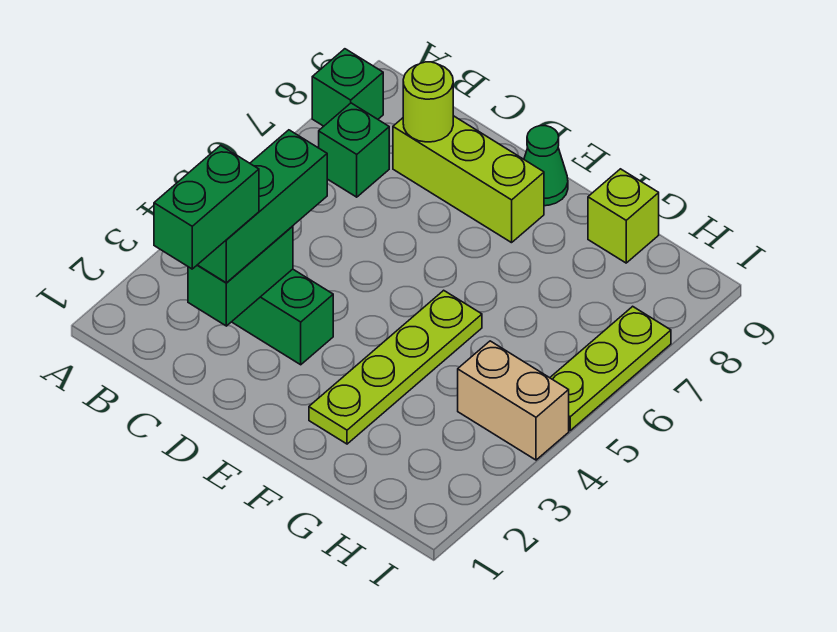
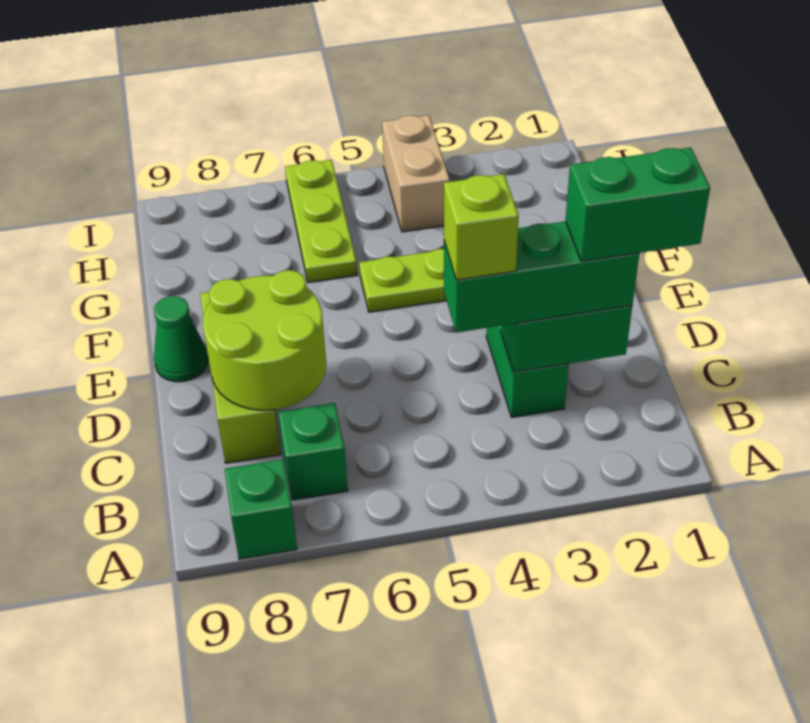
lime 1x1 round brick [403,62,453,142] -> lime 2x2 round brick [203,270,326,410]
lime 1x1 brick [588,169,659,263] -> lime 1x1 brick moved to [444,174,519,280]
lime 1x3 plate [550,306,671,430] -> lime 1x3 plate turned to [285,160,357,283]

